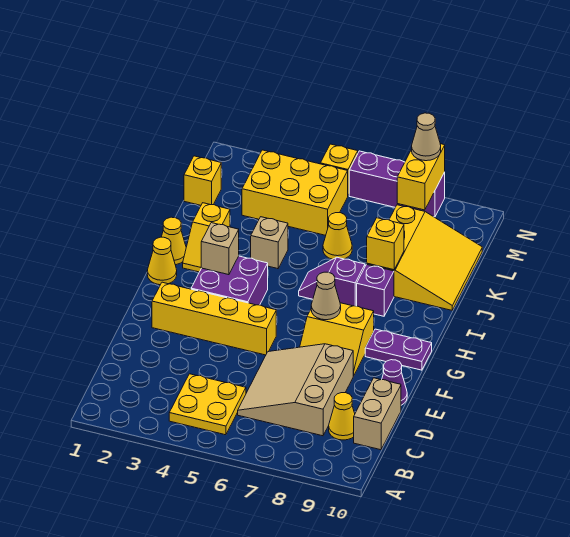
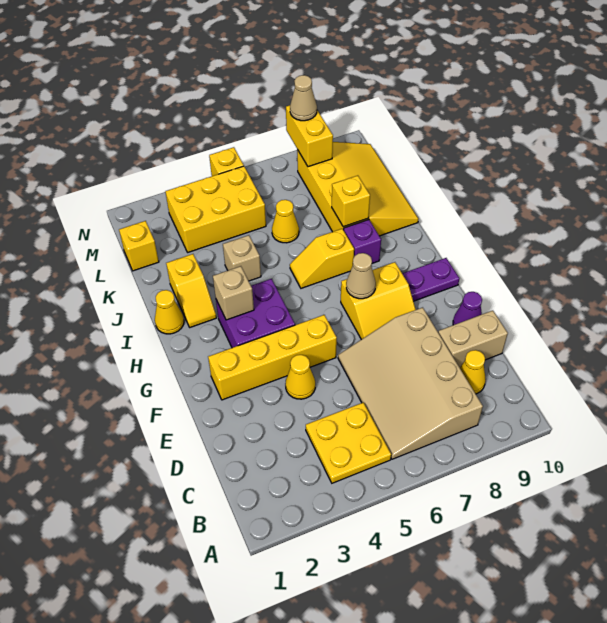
tan 3x3 slope [238,344,353,436] -> tan 3x4 slope [338,307,483,459]
tan 1x2 brick [354,378,401,450] -> tan 1x2 brick turned to [438,311,508,368]
yellow 1x1 cone [147,237,177,285] -> yellow 1x1 cone moved to [285,355,315,399]
purple 1x2 slope [299,257,365,306] -> yellow 1x2 slope [290,229,354,288]
yellow 3x3 slope [367,205,482,310] -> yellow 3x4 slope [297,142,418,236]
purple 1x3 brick [349,151,445,217] -> none

